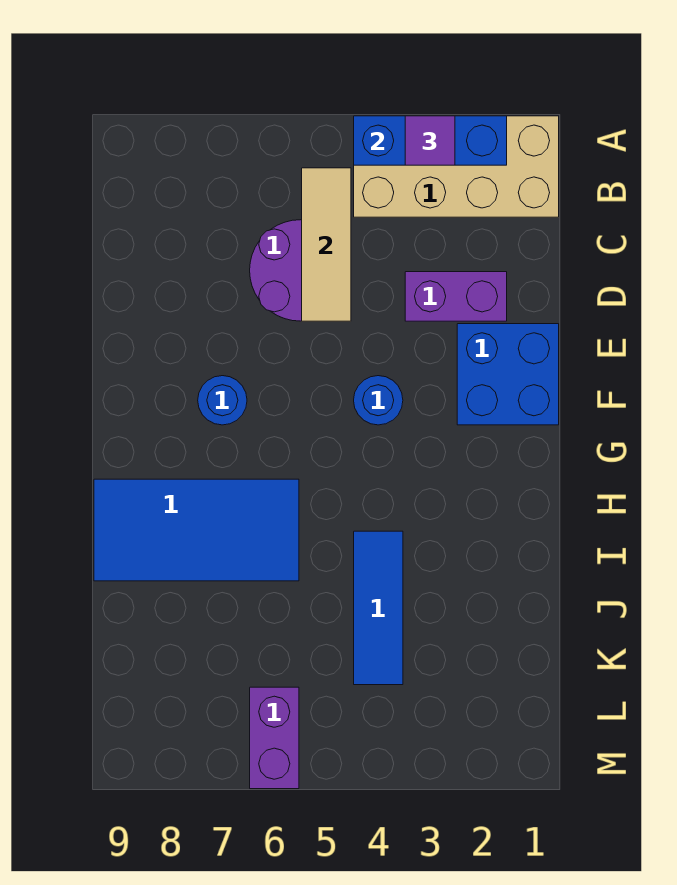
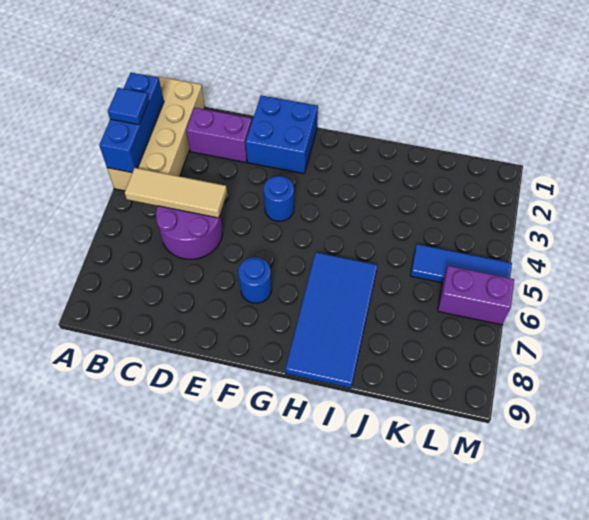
purple 1x1 tile [405,116,455,165] -> blue 1x1 tile [108,88,149,125]
purple 1x2 brick [405,272,507,321] -> purple 1x2 brick turned to [186,108,252,162]
blue 1x3 tile [354,531,403,685] -> blue 1x3 tile moved to [410,244,512,283]

